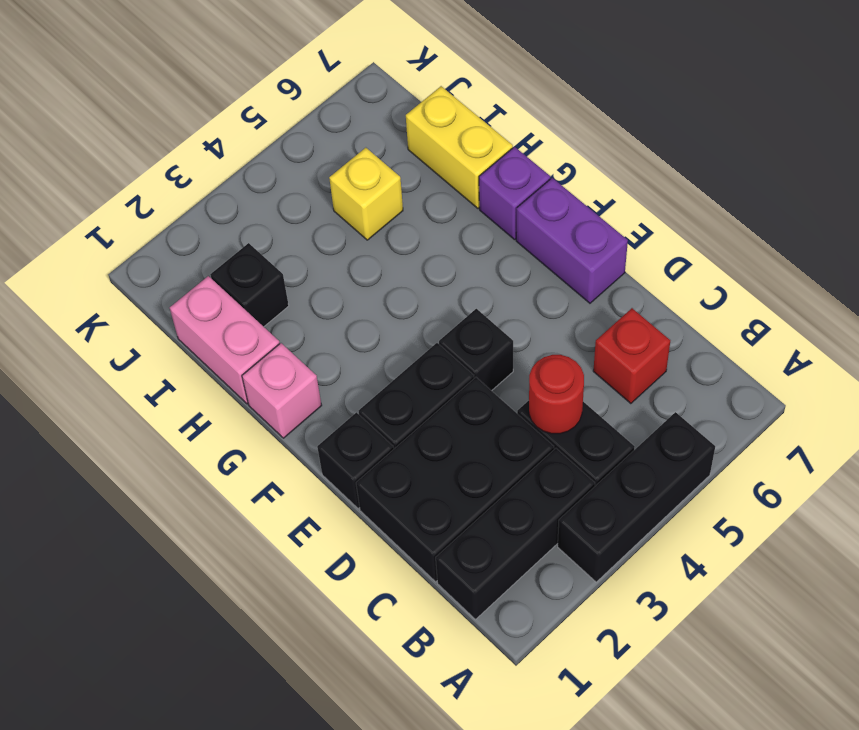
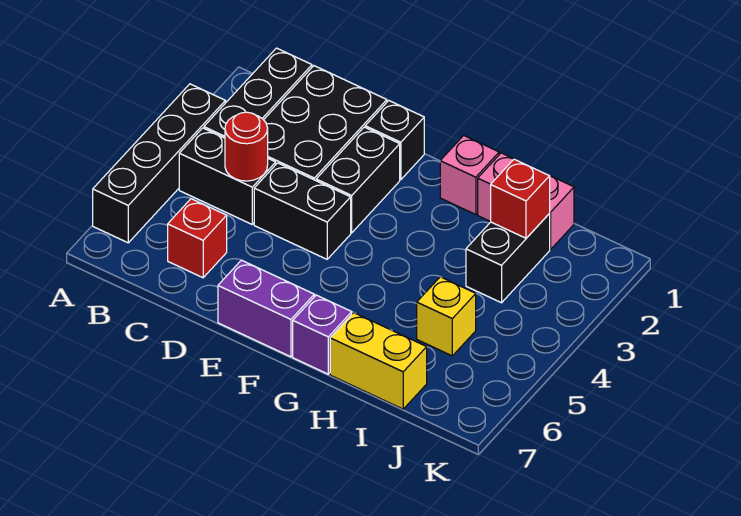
black 1x3 brick [558,412,715,582] -> black 1x4 brick [93,84,225,243]
black 1x1 brick [439,309,513,391] -> black 1x2 brick [254,163,351,259]
black 1x1 brick [210,243,289,327] -> black 1x2 brick [466,214,550,303]
none -> red 1x1 brick [491,159,550,238]

